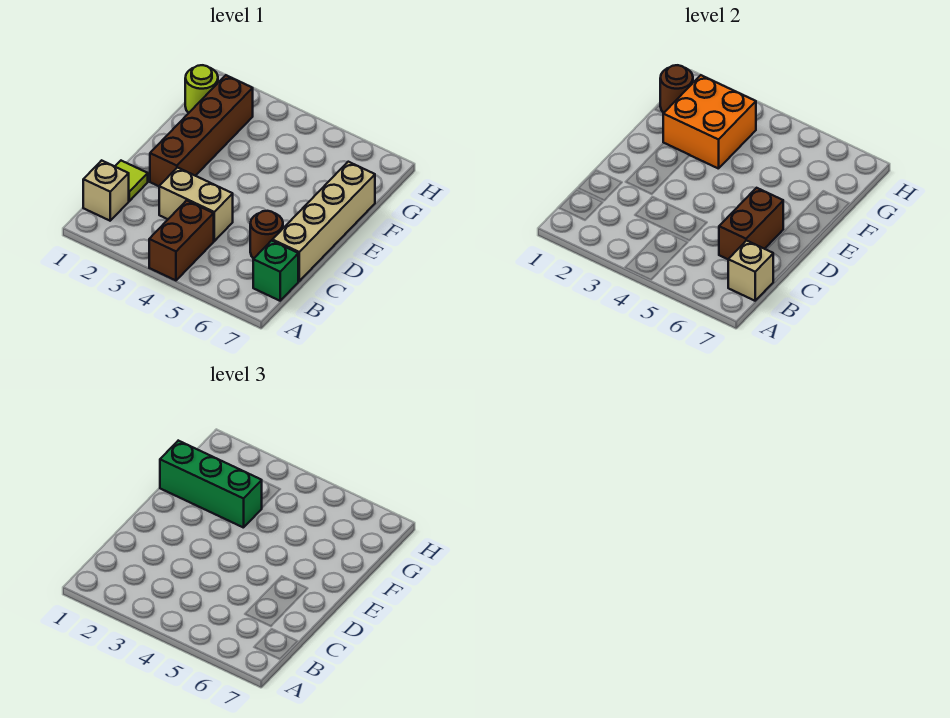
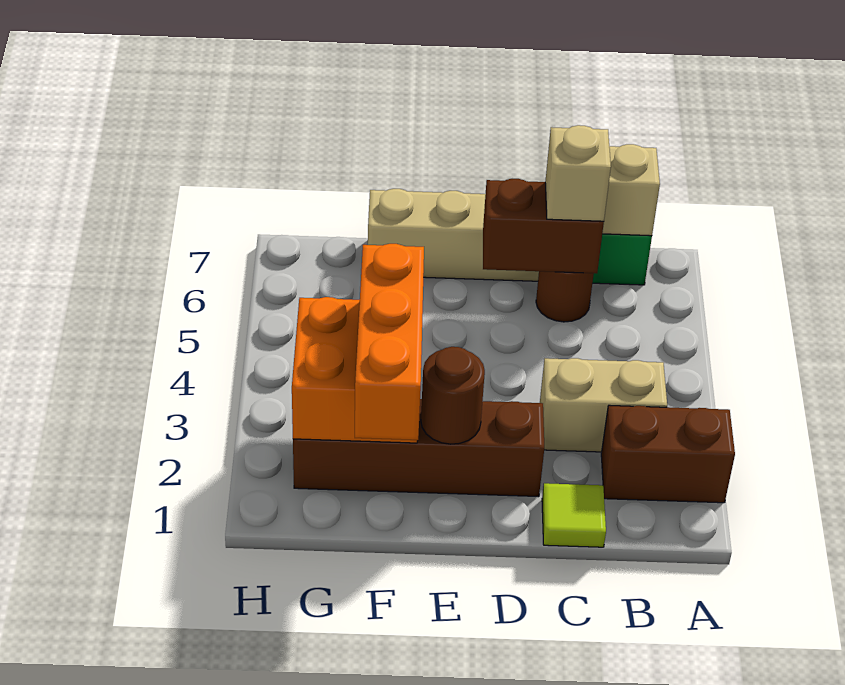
brown 1x2 brick [149,201,214,280] -> brown 1x2 brick moved to [601,405,735,503]
tan 1x1 brick [83,160,129,221] -> tan 1x1 brick moved to [545,125,611,221]
tan 1x2 brick [159,168,233,241] -> tan 1x2 brick turned to [540,358,667,452]
green 1x3 brick [160,441,262,528] -> orange 1x3 brick [355,244,424,440]
lime 1x1 round brick [185,65,218,113] -> none
brown 1x1 round brick [660,65,693,113] -> brown 1x1 round brick moved to [421,347,485,444]

